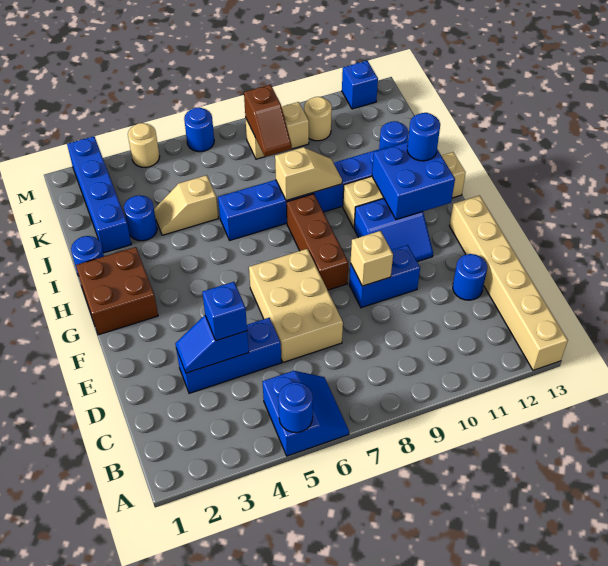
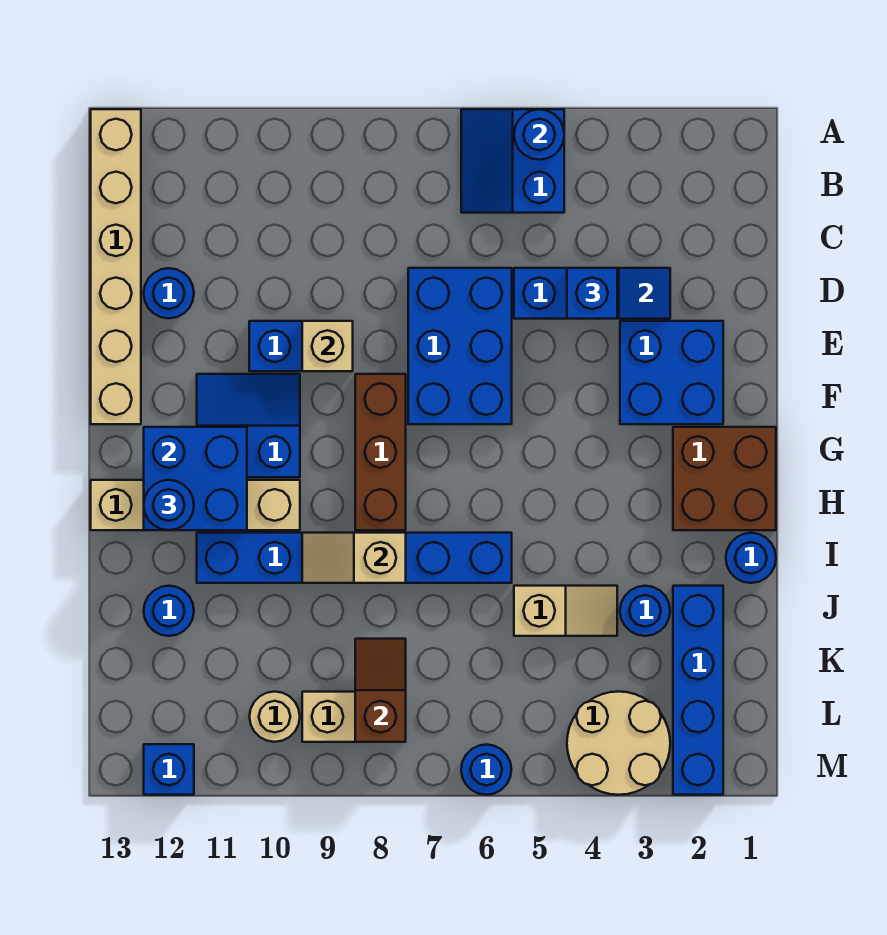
tan 2x3 brick [249,249,343,362] -> blue 2x3 brick [408,268,512,424]
none -> blue 2x2 brick [620,321,723,424]
tan 1x1 round brick [128,123,160,167] -> tan 2x2 round brick [567,692,670,795]

